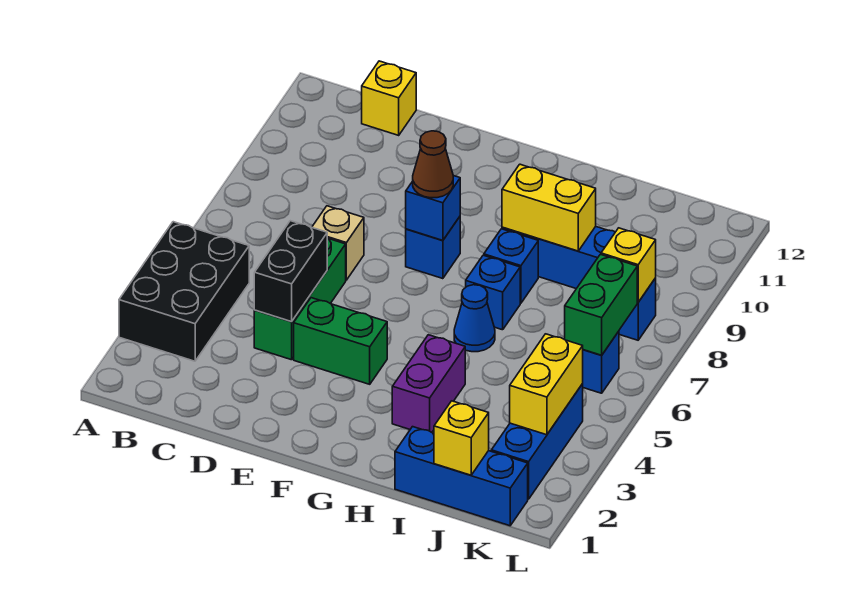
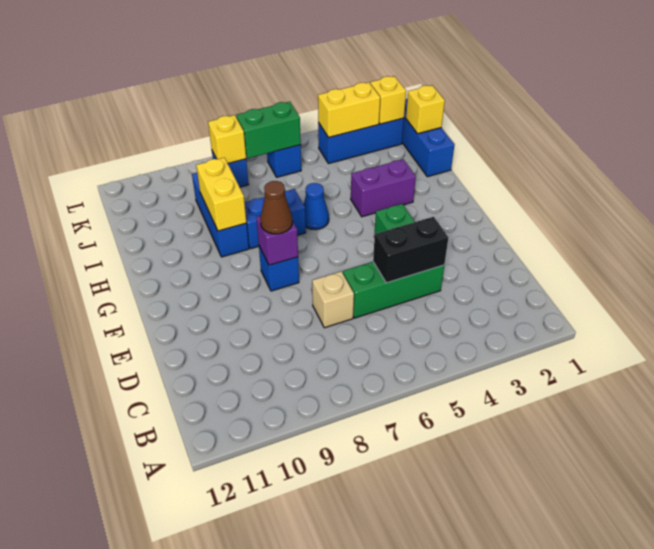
black 2x3 brick [119,222,249,361] -> none
yellow 1x1 brick [362,61,416,135] -> yellow 1x1 brick moved to [370,76,406,124]
blue 1x1 brick [406,176,460,240] -> purple 1x1 brick [256,216,298,265]

